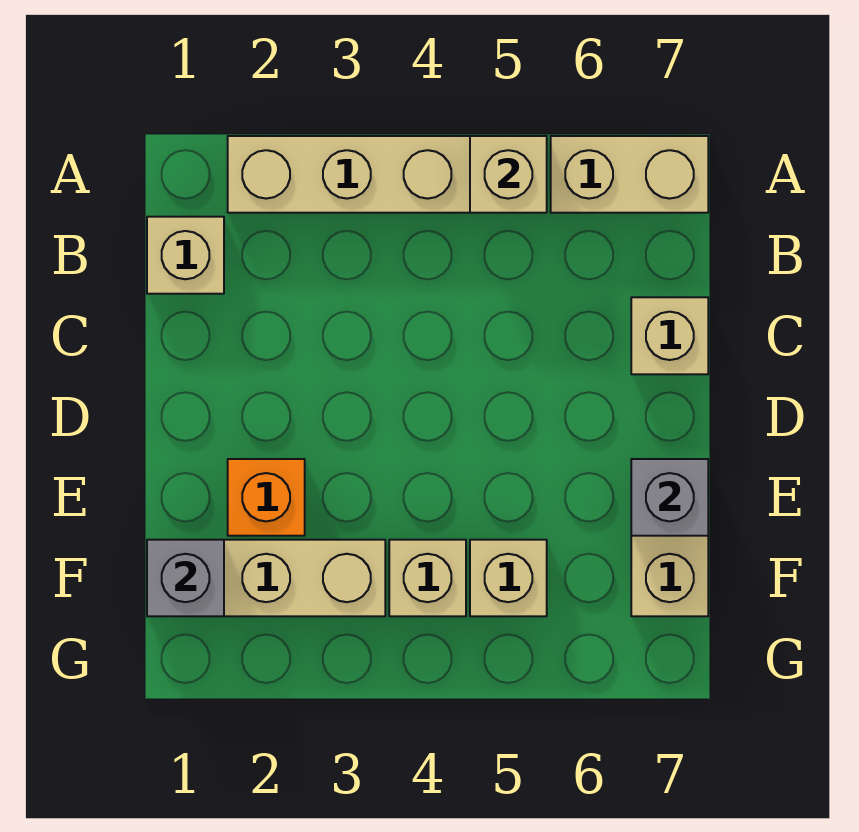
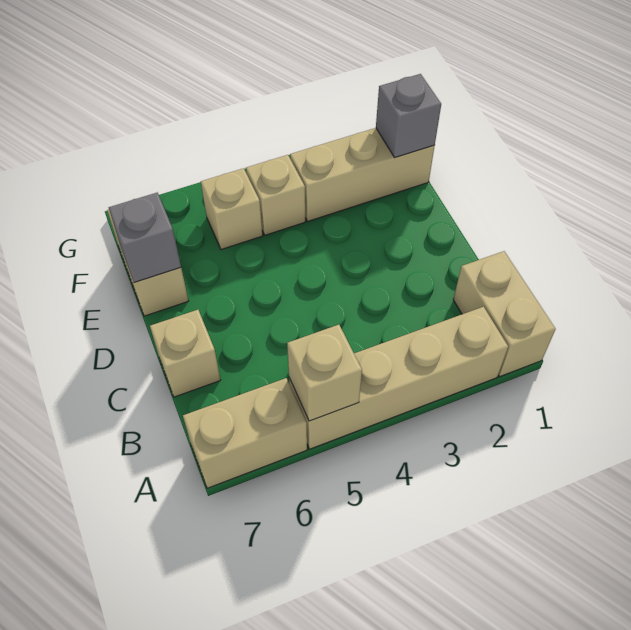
tan 1x1 brick [147,217,224,294] -> tan 1x2 brick [453,251,555,377]
orange 1x1 brick [228,459,305,536] -> none

